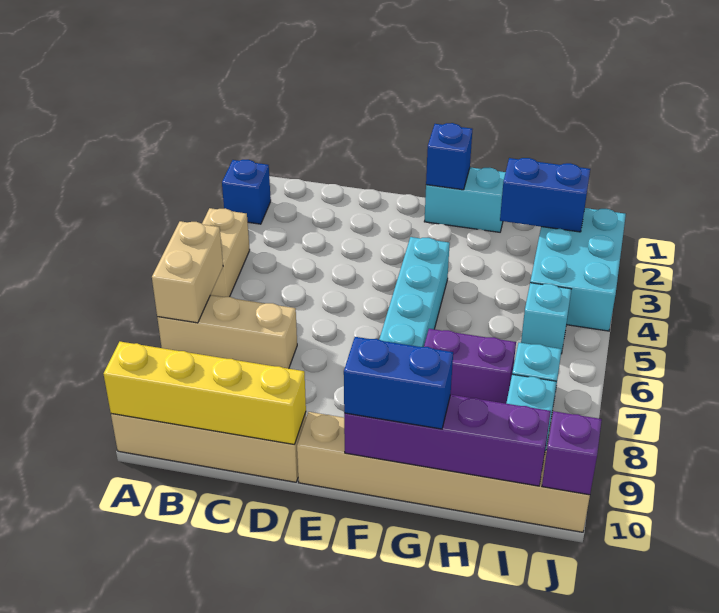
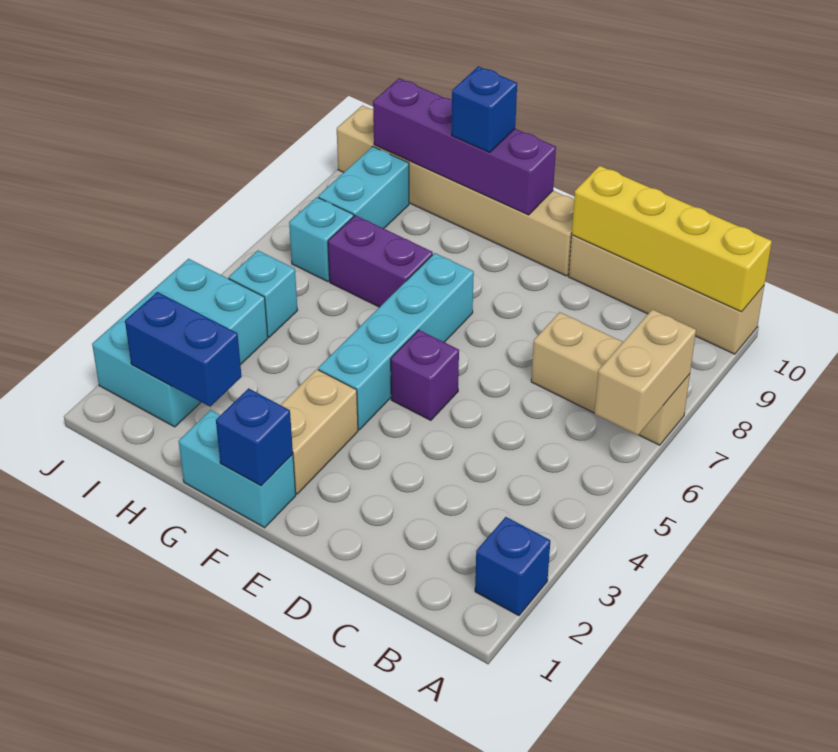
tan 1x2 brick [202,208,250,297] -> tan 1x2 brick moved to [281,369,358,494]
blue 1x2 brick [344,337,453,429] -> blue 1x1 brick [452,66,517,152]
purple 1x1 brick [542,411,602,495] -> purple 1x1 brick moved to [391,330,459,420]

